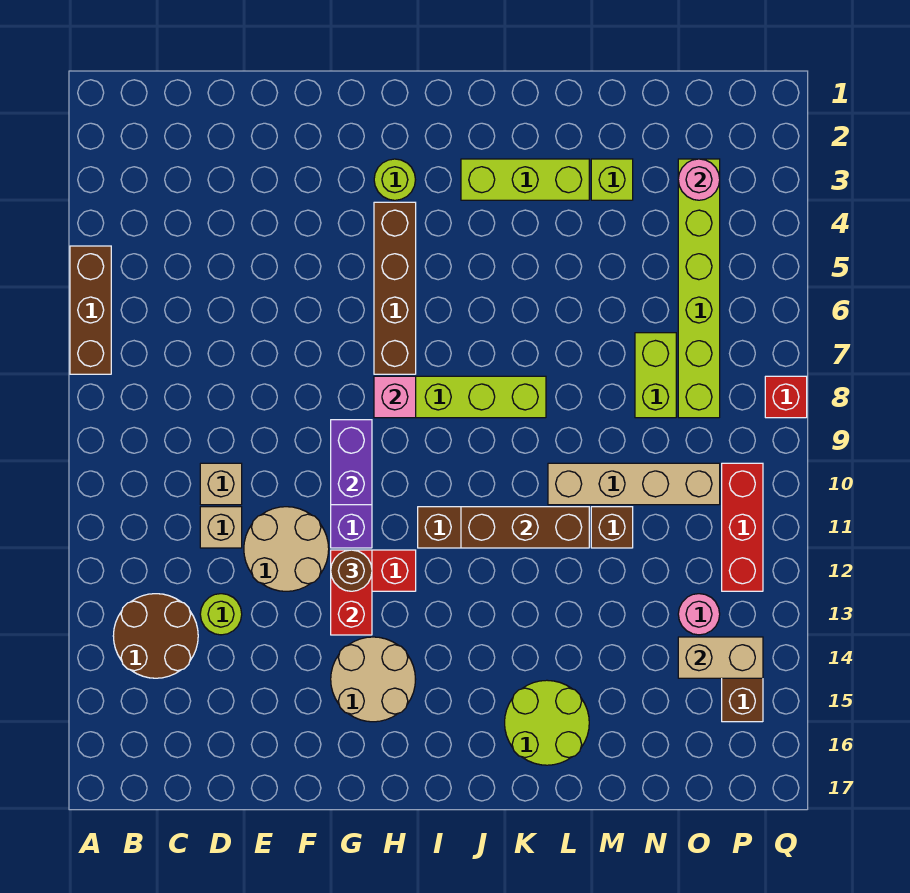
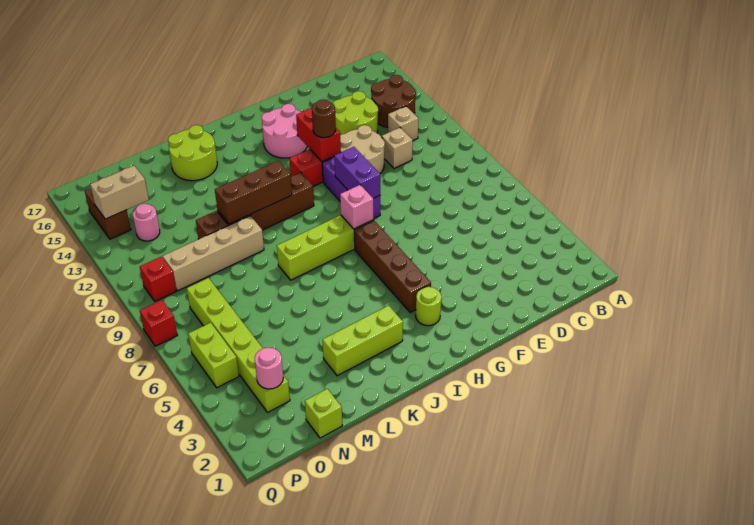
brown 1x3 brick [70,246,111,374] -> none
tan 1x1 brick [200,463,242,505] -> tan 1x1 brick moved to [388,106,418,140]
lime 1x1 round brick [200,594,242,635] -> lime 2x2 round brick [333,91,378,135]
tan 2x2 round brick [331,637,416,722] -> pink 2x2 round brick [262,104,307,158]
lime 1x1 brick [591,159,633,200] -> lime 1x1 brick moved to [305,389,342,438]
lime 1x2 brick [635,333,676,418] -> lime 1x2 brick moved to [188,323,239,388]
red 1x3 brick [722,463,763,591] -> red 1x1 brick [140,257,176,301]

